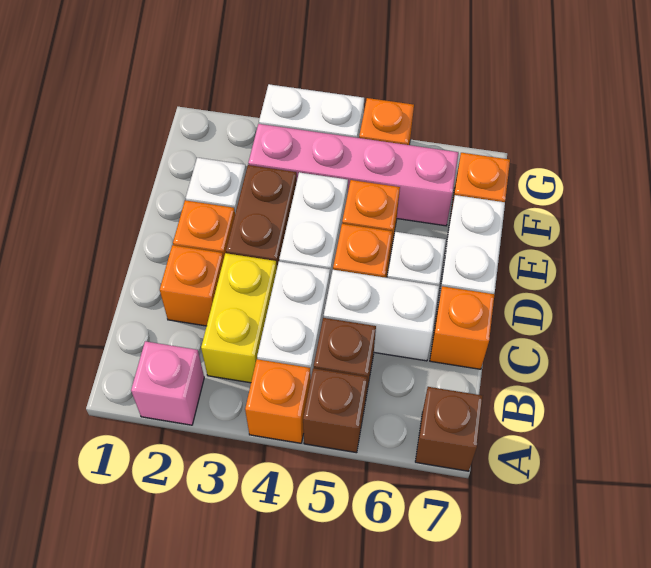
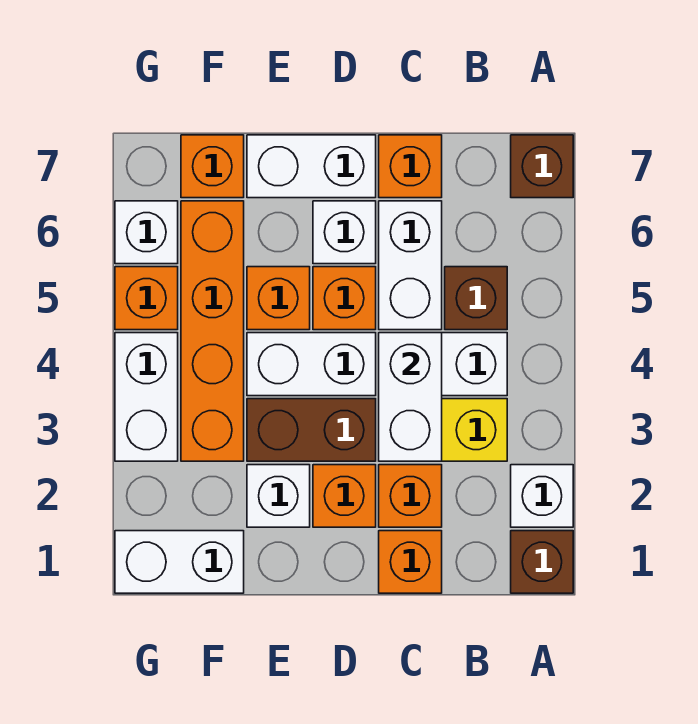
pink 1x1 brick [131,341,204,425] -> white 1x1 brick [511,465,573,527]
orange 1x1 brick [245,359,311,443] -> orange 1x1 brick moved to [379,531,442,593]
brown 1x1 brick [303,368,367,453] -> brown 1x1 brick moved to [511,531,573,593]
none -> white 1x2 brick [379,333,442,461]
none -> white 1x2 brick [115,531,244,593]
pink 1x4 brick [248,124,458,226] -> orange 1x4 brick [181,201,244,461]
none -> white 1x1 brick [115,201,178,264]

